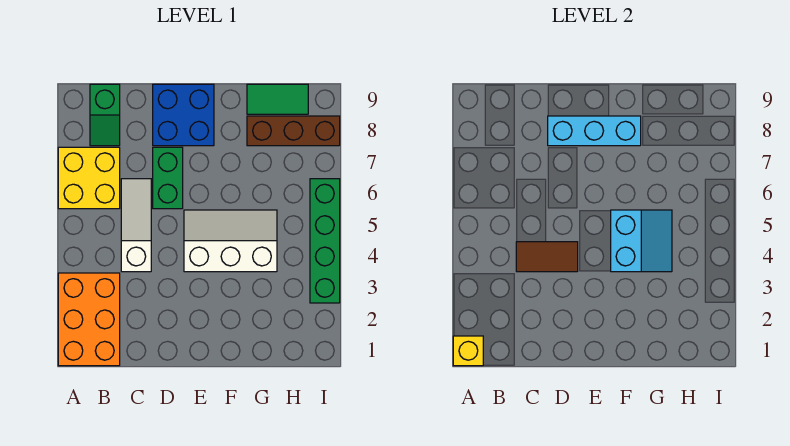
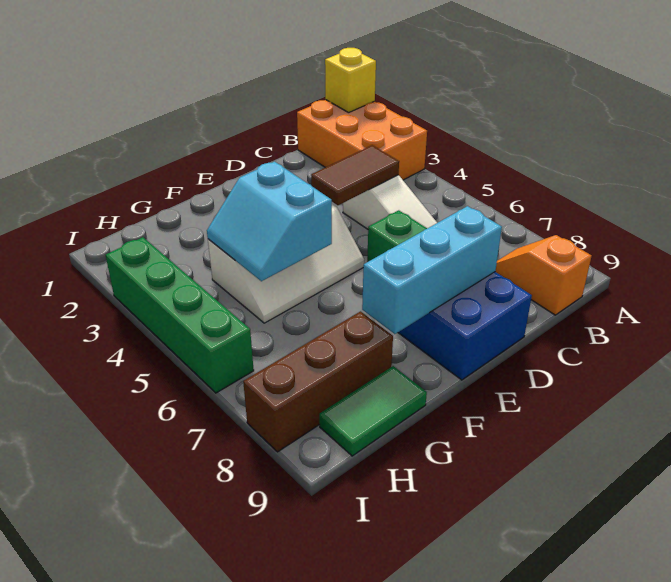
yellow 2x2 brick [58,147,120,209] -> none
green 1x2 slope [90,84,120,146] -> orange 1x2 slope [495,235,592,315]

